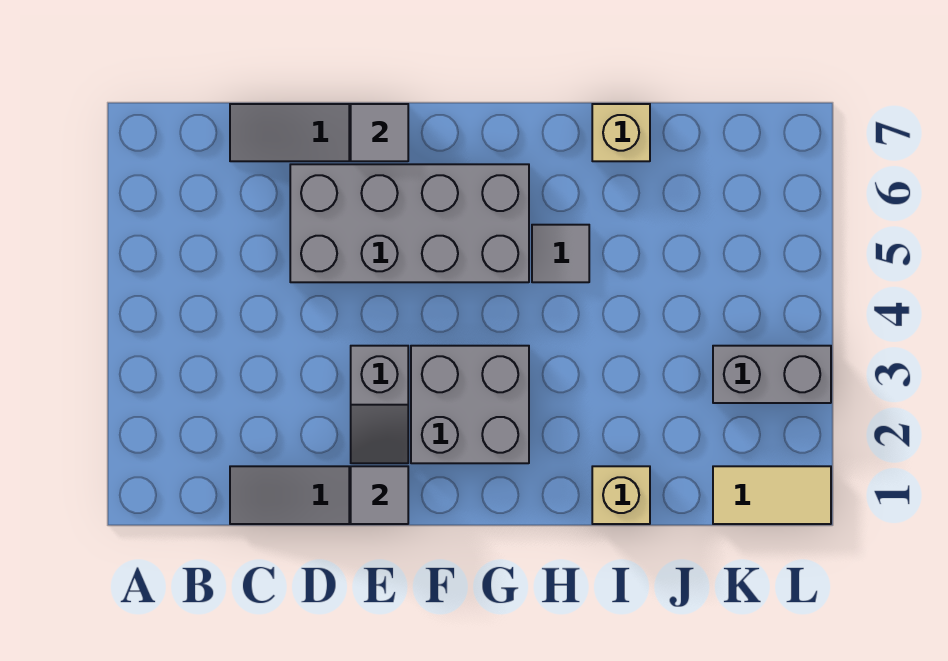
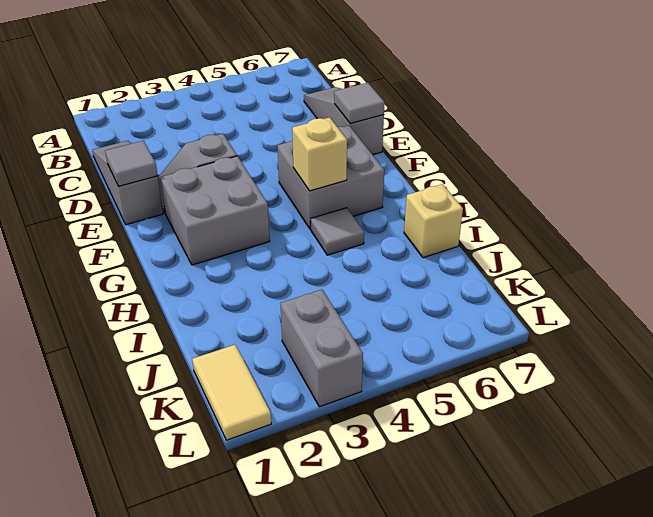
grey 2x4 brick [290,164,529,282] -> grey 2x2 brick [278,126,384,229]
tan 1x1 brick [592,466,650,524] -> tan 1x1 brick moved to [292,117,347,191]

